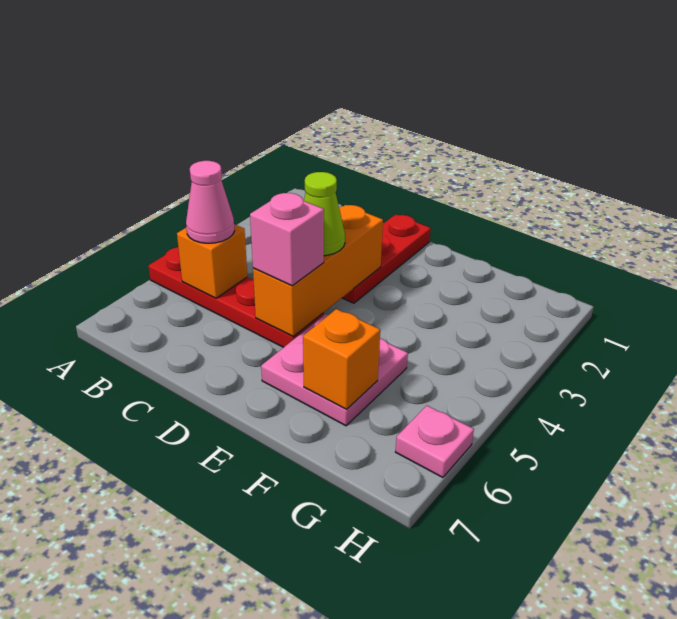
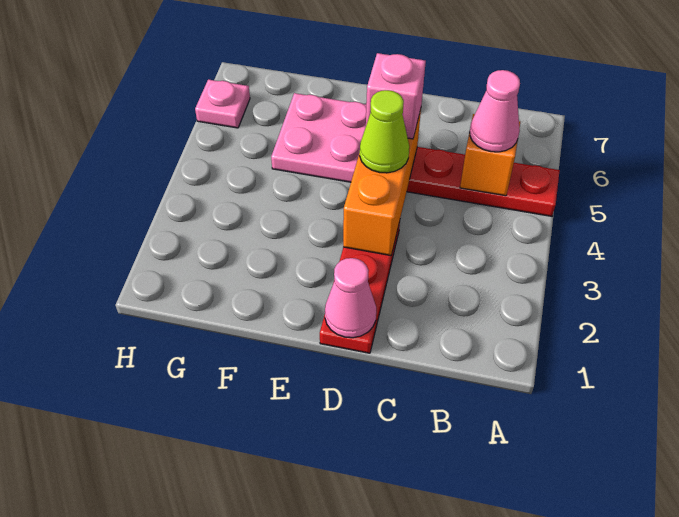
none -> pink 1x1 cone [325,258,376,338]
orange 1x1 brick [303,309,380,409] -> none

